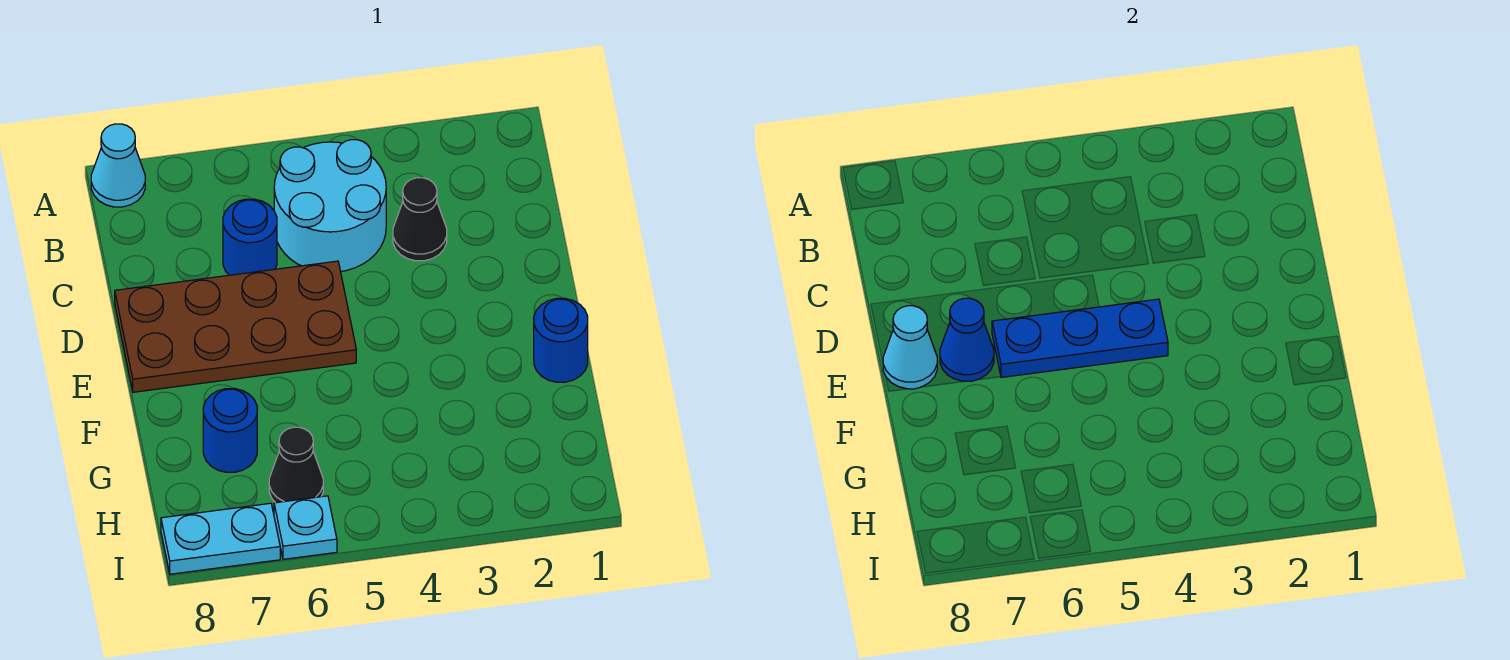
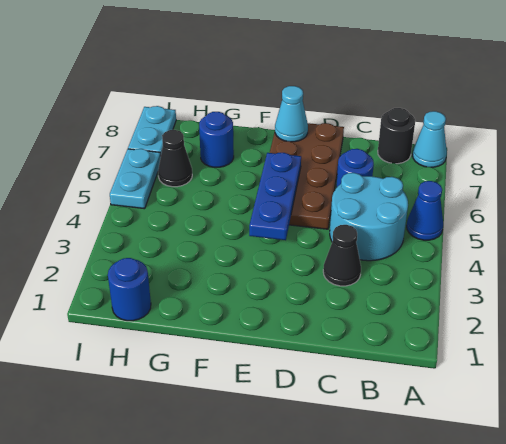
none -> black 1x1 round brick [378,108,415,164]
blue 1x1 cone [940,298,994,381] -> blue 1x1 cone moved to [407,181,443,240]
blue 1x1 round brick [534,298,588,382] -> blue 1x1 round brick moved to [108,258,151,321]
cyan 1x1 plate [274,496,337,559] -> cyan 1x2 plate [110,149,161,209]

